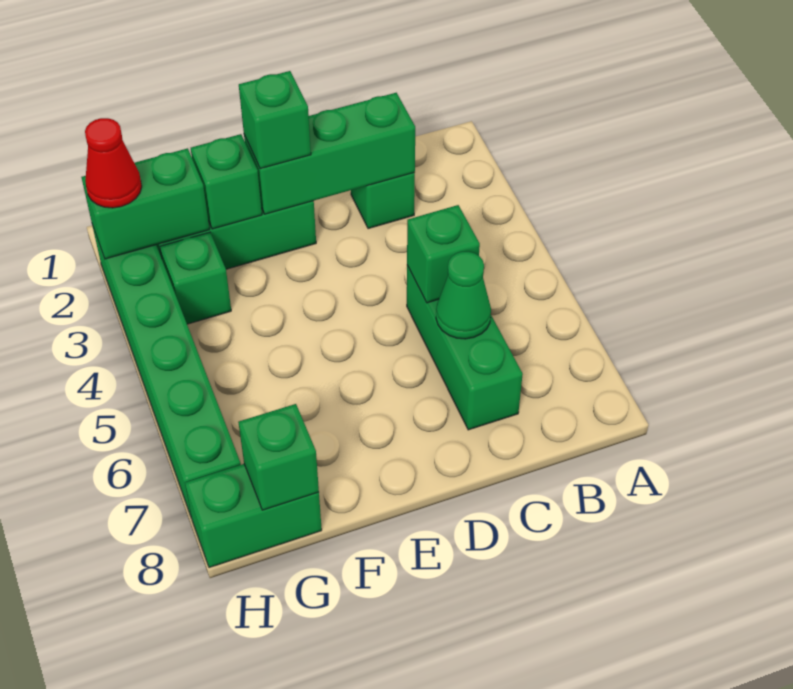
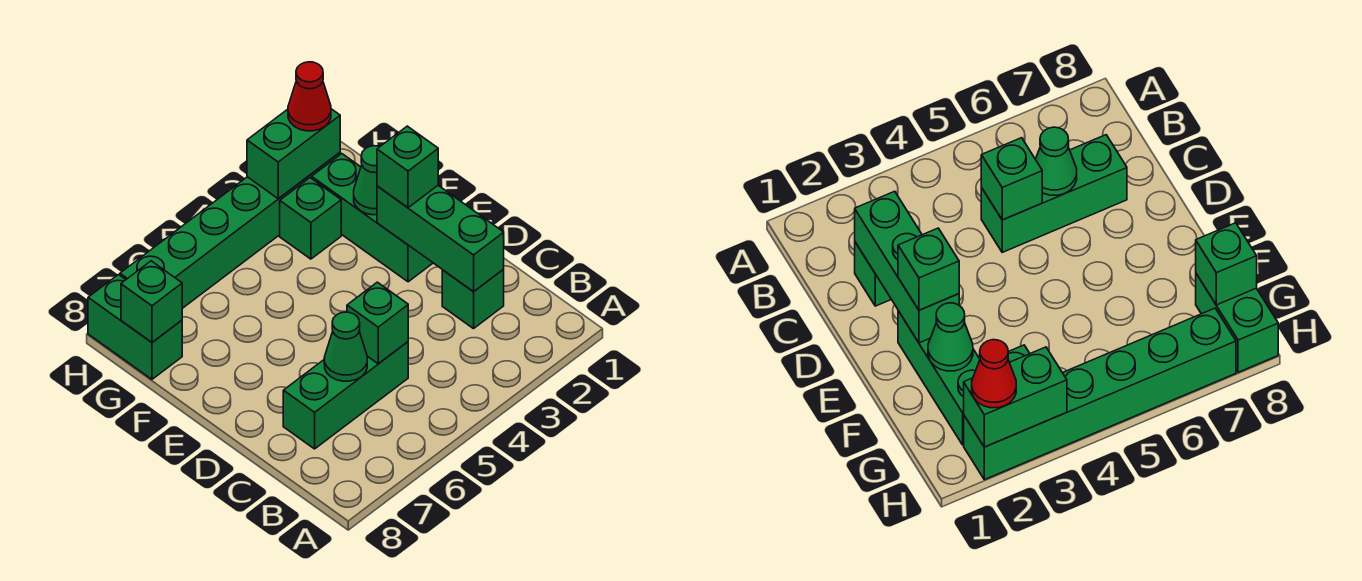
green 1x1 brick [191,134,262,229] -> green 1x1 cone [354,146,380,215]
green 1x2 brick [81,148,209,259] -> green 1x2 brick turned to [247,109,340,199]

